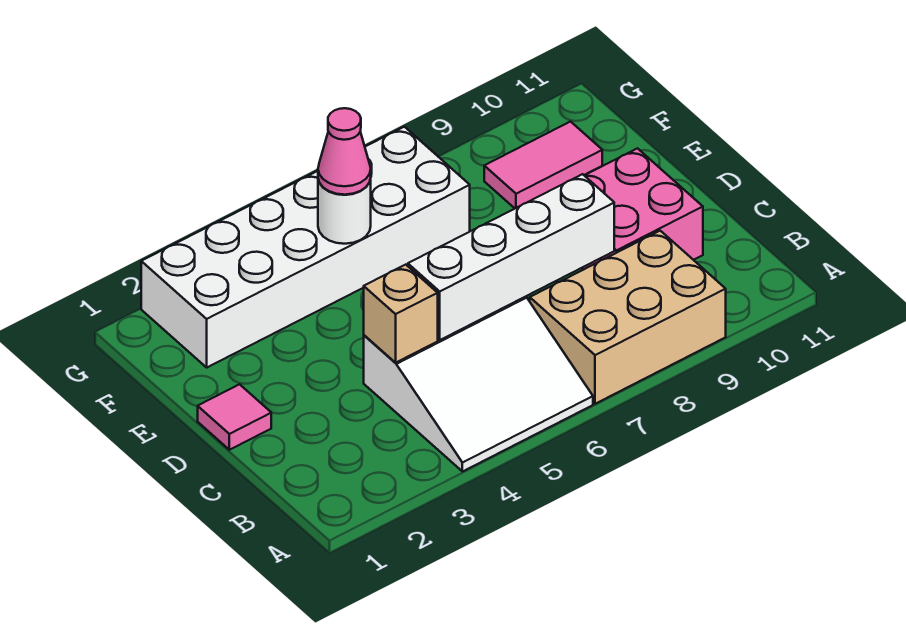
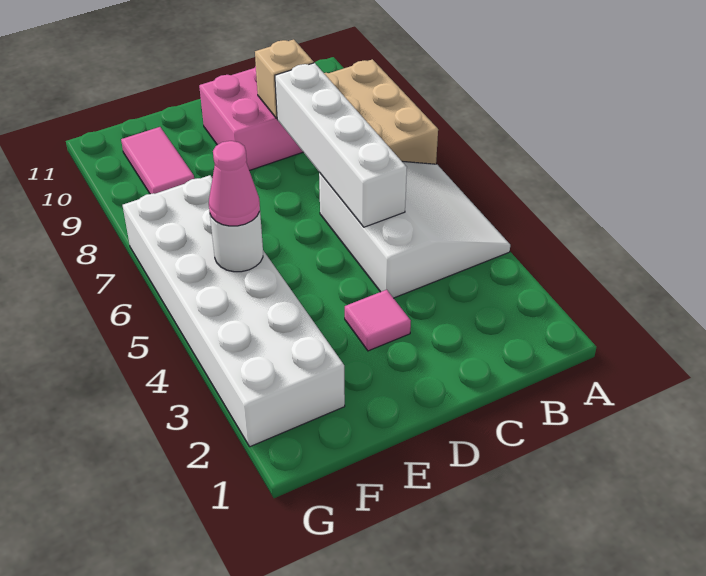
tan 1x1 brick [364,265,438,363] -> tan 1x1 brick moved to [255,39,314,118]
pink 1x1 tile [198,384,271,450] -> pink 1x1 tile moved to [345,290,411,351]

